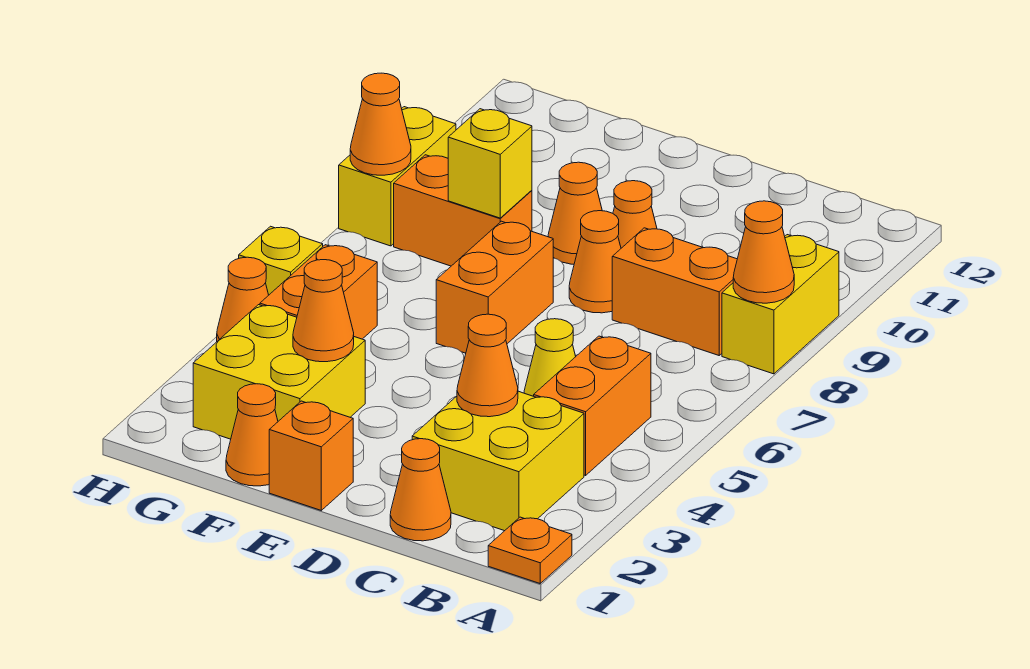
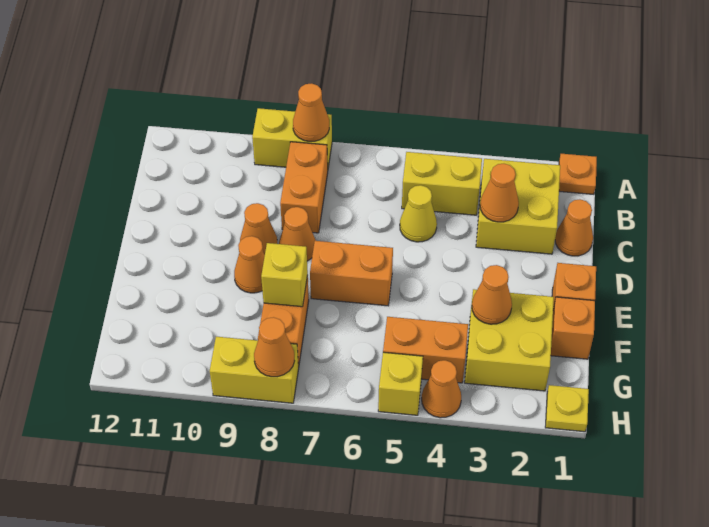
orange 1x2 brick [534,336,651,475] -> yellow 1x2 brick [402,152,482,215]
orange 1x1 cone [226,384,278,486] -> orange 1x1 brick [551,297,595,359]
none -> yellow 1x1 plate [545,385,589,432]

